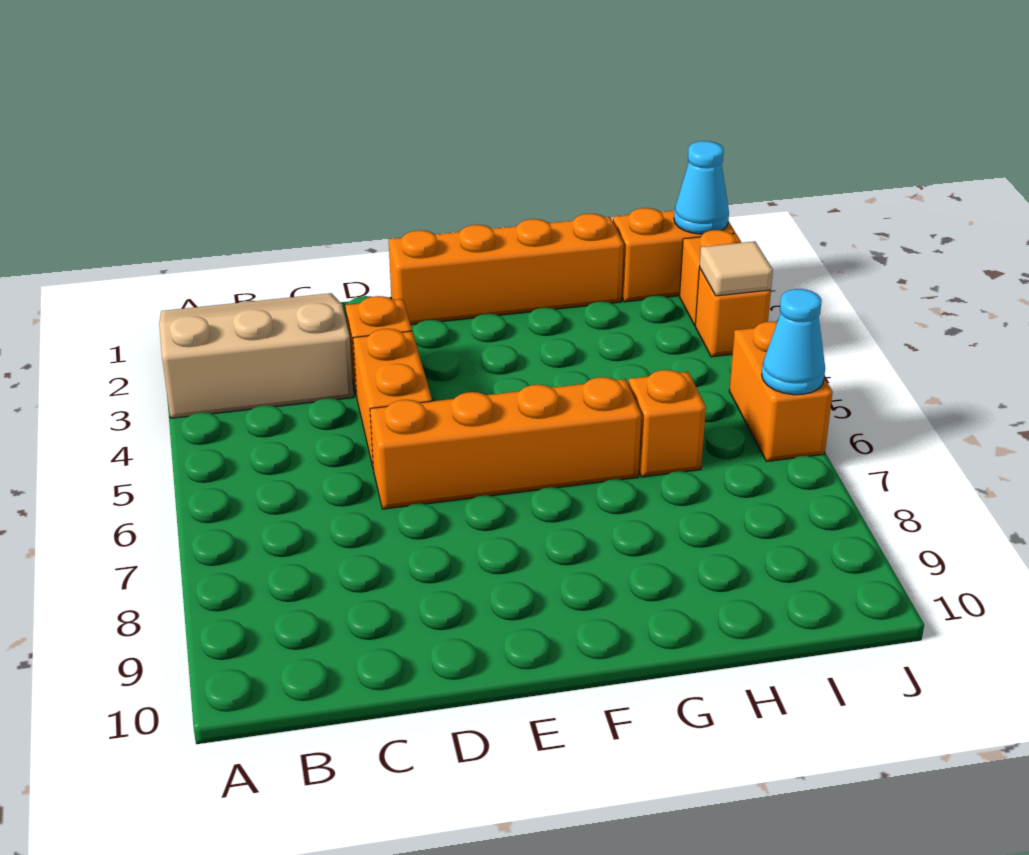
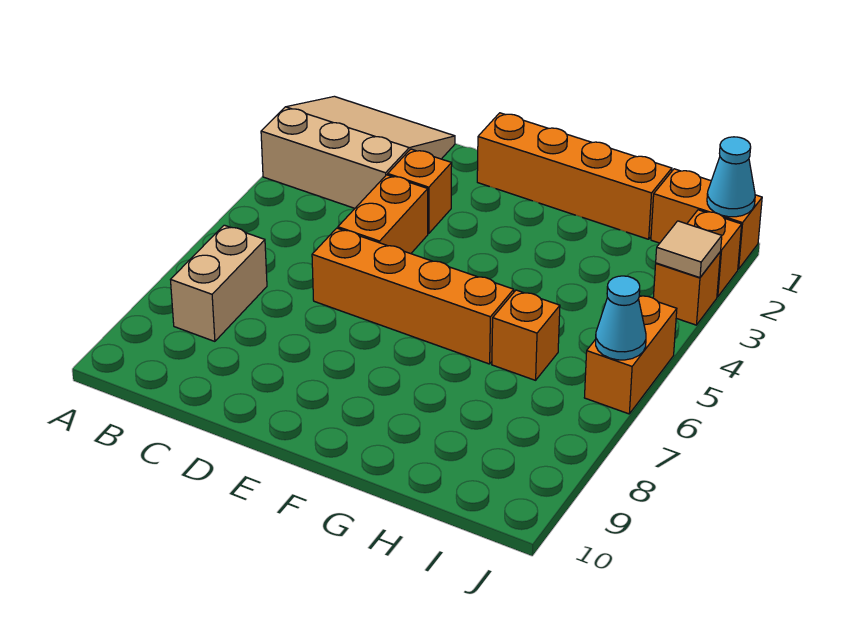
none -> tan 1x2 brick [171,225,267,341]

